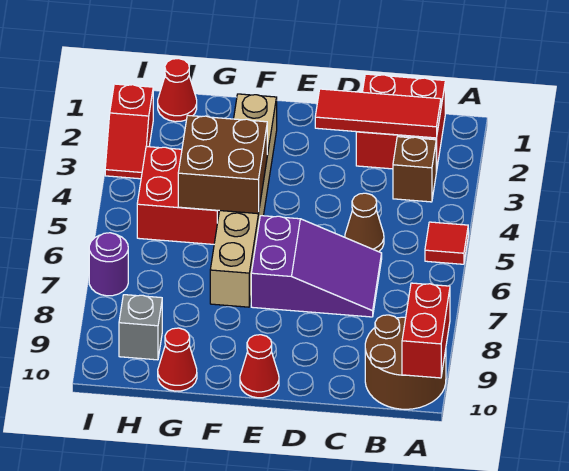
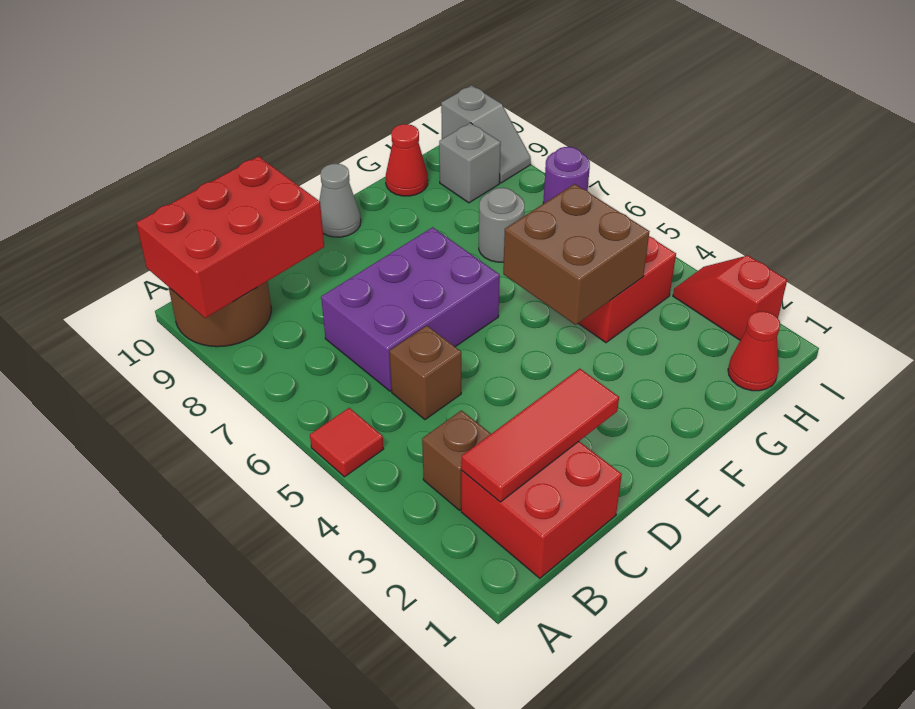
red 1x2 brick [402,283,450,378] -> red 2x3 brick [136,156,324,318]
brown 1x1 cone [345,193,384,252] -> brown 1x1 brick [390,326,461,420]
purple 2x3 slope [251,216,382,317] -> purple 2x3 brick [321,227,500,391]
red 1x1 cone [240,335,279,398] -> grey 1x1 cone [319,164,361,237]
tan 1x6 brick [210,94,277,307] -> none
none -> grey 1x1 round brick [479,188,524,262]
none -> grey 1x2 slope [441,85,531,183]

